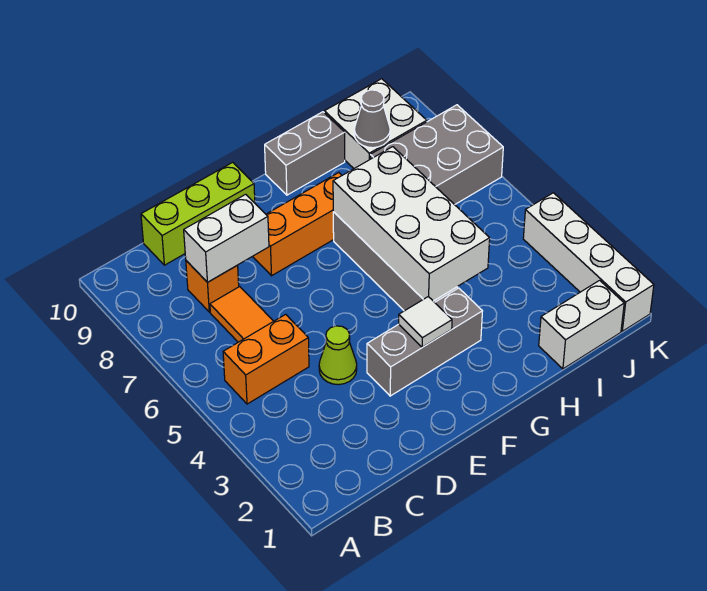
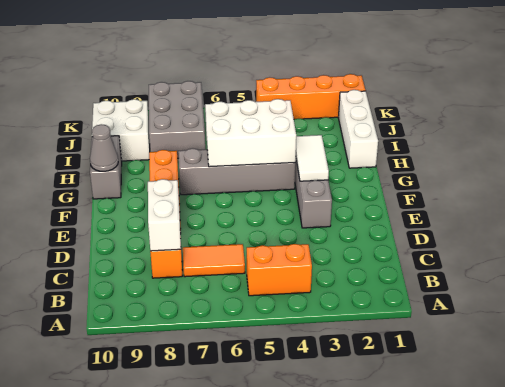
orange 1x2 brick [223,314,309,404] -> orange 1x2 brick turned to [247,244,312,296]
lime 1x3 brick [141,162,255,265] -> none
lime 1x1 cone [319,326,357,385] -> none
white 1x1 tile [399,297,452,347] -> white 1x2 tile [296,135,329,181]
white 2x4 brick [333,147,490,301] -> white 2x3 brick [205,99,296,167]
white 1x2 brick [539,280,624,369] -> white 1x3 brick [338,90,378,168]
grey 1x1 cone [354,90,390,148] -> grey 1x1 cone moved to [90,124,118,171]
white 1x4 brick [523,193,654,331] -> orange 1x4 brick [256,74,366,119]

